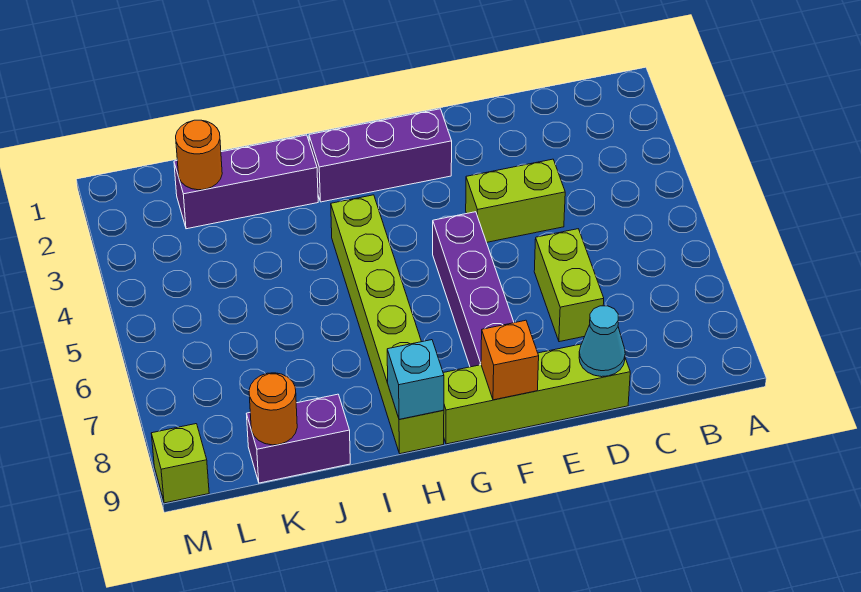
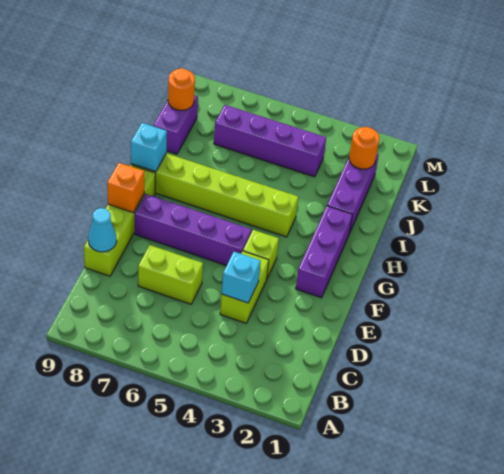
none -> cyan 1x1 brick [222,252,261,303]
none -> purple 1x4 brick [214,105,326,177]
lime 1x1 brick [151,424,209,503] -> lime 1x1 brick moved to [243,230,279,278]

